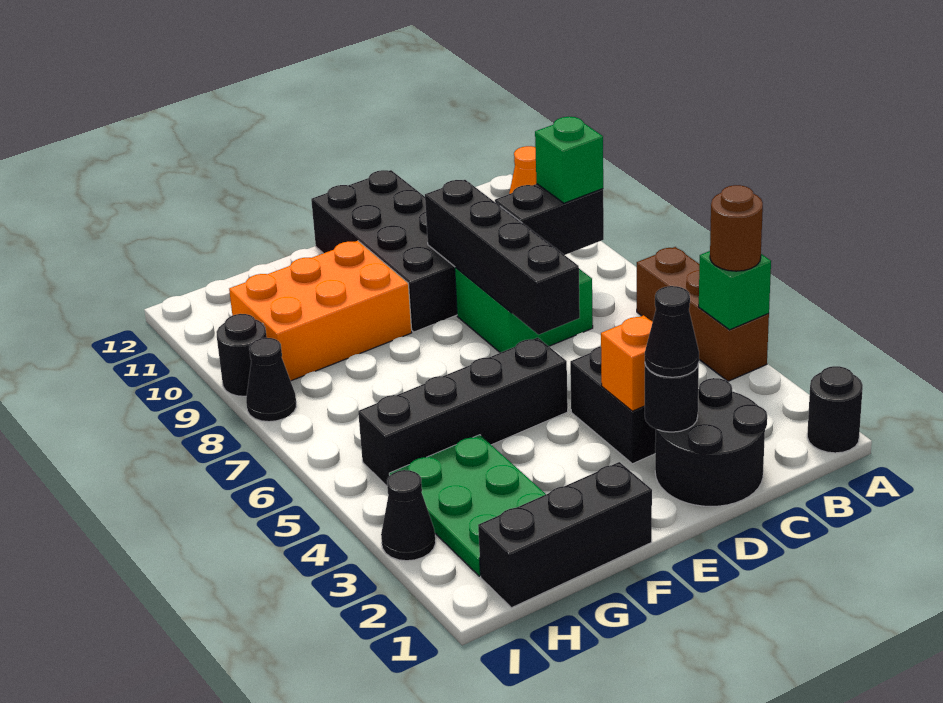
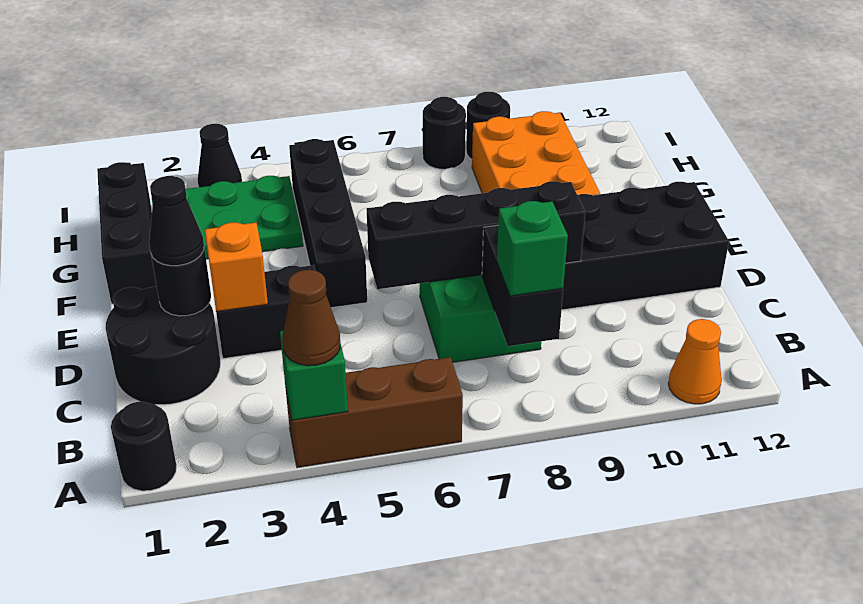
brown 1x1 round brick [710,185,763,271] -> brown 1x1 cone [283,270,340,366]
black 1x1 cone [246,338,297,422] -> black 1x1 round brick [423,97,466,169]

